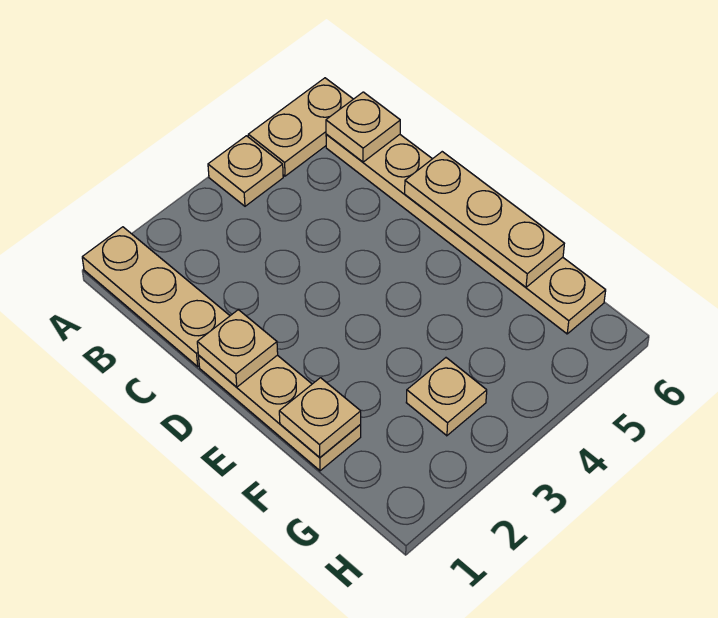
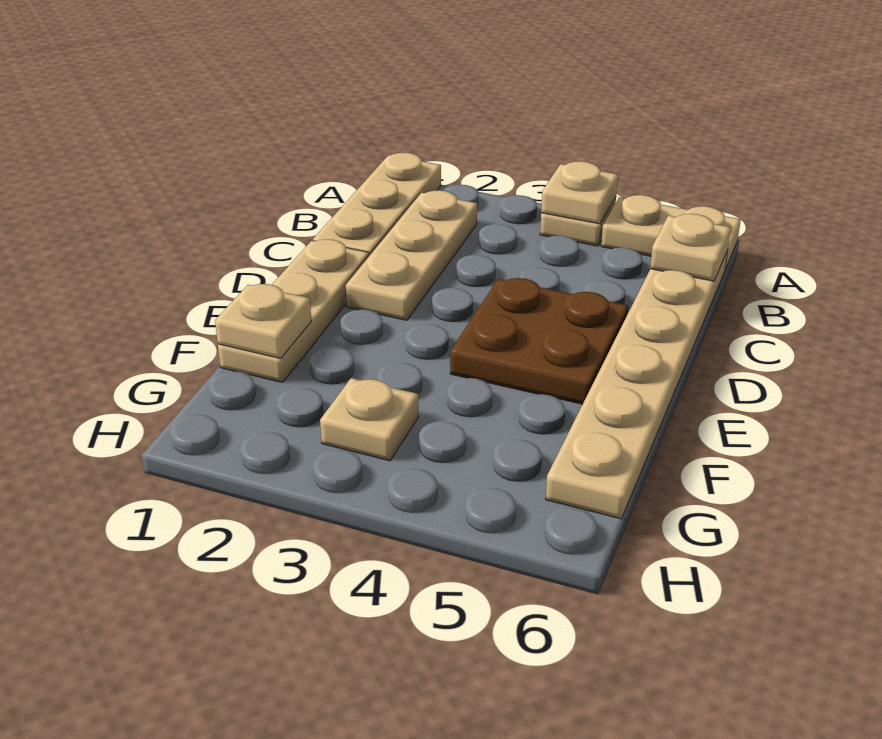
tan 1x1 plate [197,310,278,387] -> tan 1x1 plate moved to [541,161,618,224]
none -> brown 2x2 plate [450,278,628,404]
tan 1x3 plate [405,152,564,287] -> tan 1x3 plate moved to [346,190,477,320]

